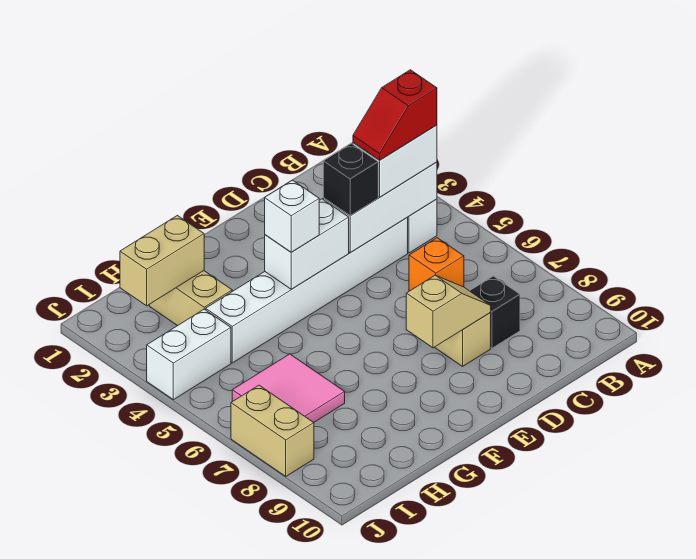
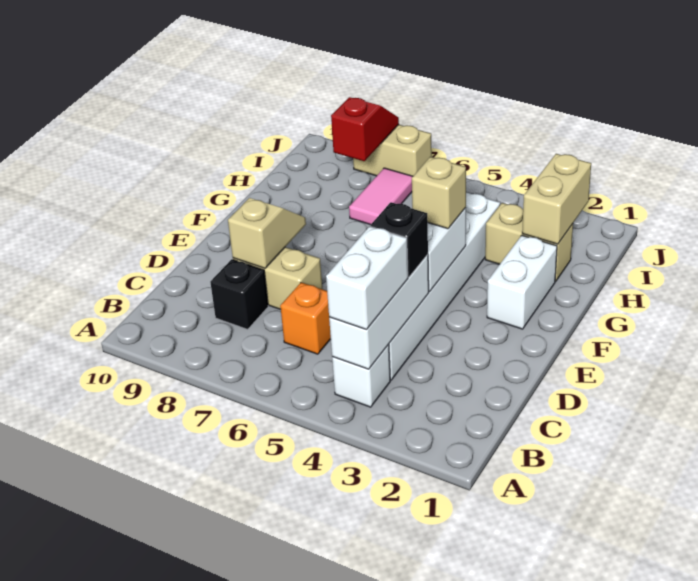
red 1x2 slope [353,70,437,160] -> red 1x2 slope moved to [331,97,399,161]
tan 1x2 slope [406,275,491,348] -> tan 1x2 slope turned to [228,198,306,268]
white 1x1 brick [265,180,319,252] -> tan 1x1 brick [412,157,466,229]
pink 2x2 tile [232,354,345,422] -> pink 1x2 tile [349,168,413,225]
white 1x2 brick [147,309,231,400] -> white 1x2 brick moved to [487,235,557,329]

